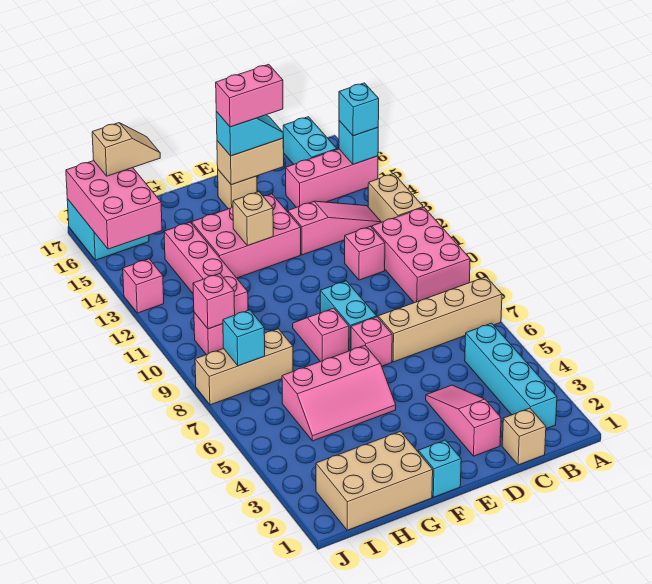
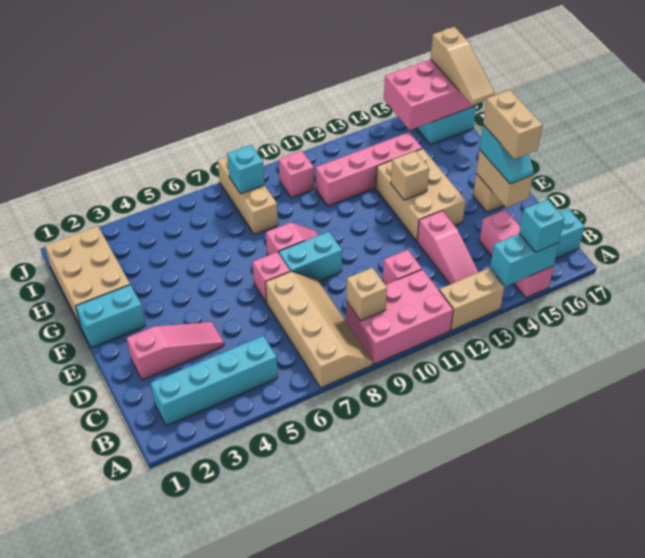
cyan 1x1 brick [339,121,378,164] -> cyan 1x2 brick [490,234,559,286]
tan 1x1 brick [502,408,546,465] -> tan 1x1 brick moved to [346,268,387,321]
pink 1x2 brick [216,64,283,127] -> tan 1x2 brick [483,90,543,159]
pink 2x3 brick [192,194,301,278] -> tan 2x3 brick [376,149,466,241]
cyan 1x1 brick [418,440,461,497] -> cyan 1x2 brick [76,285,145,348]
pink 2x3 slope [282,345,396,441] -> none
tan 1x2 slope [92,123,160,176] -> tan 1x3 slope [431,27,495,105]
pink 1x1 brick [193,274,235,329] -> none
pink 1x1 brick [123,259,164,313] -> none

